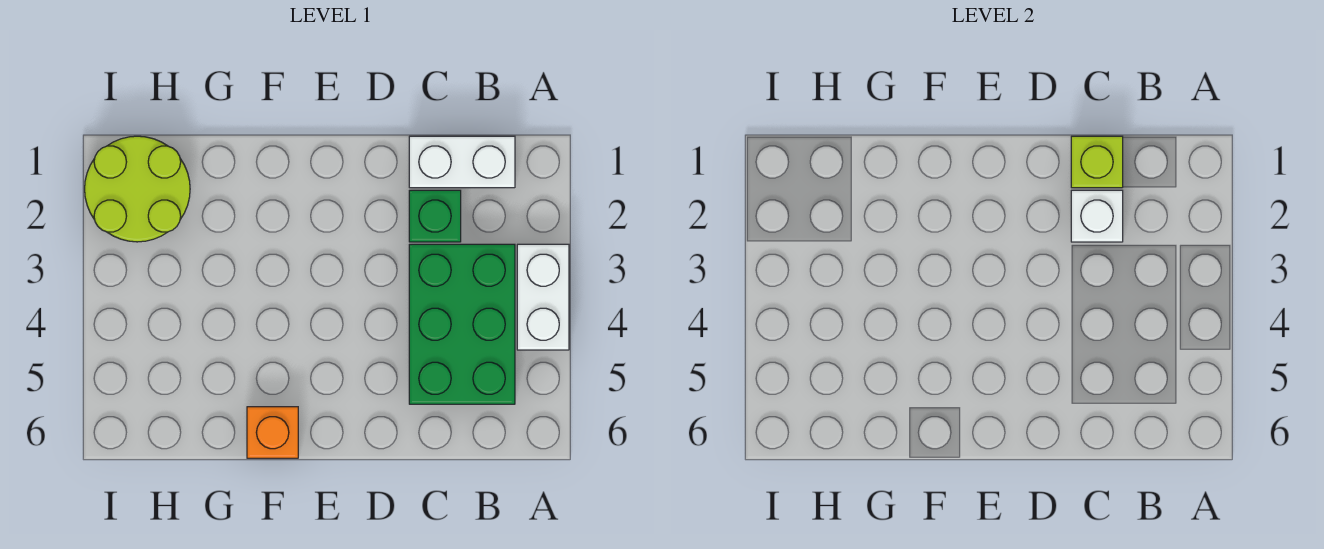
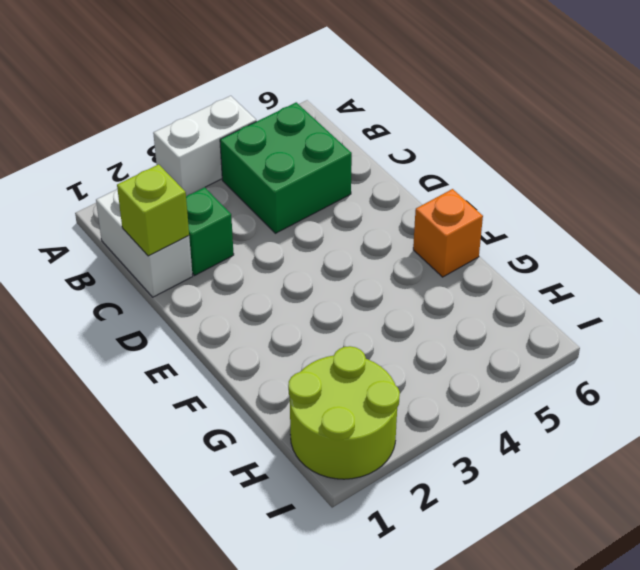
green 2x3 brick [409,244,515,404] -> green 2x2 brick [220,102,352,233]
white 1x1 brick [1071,190,1123,242] -> none

